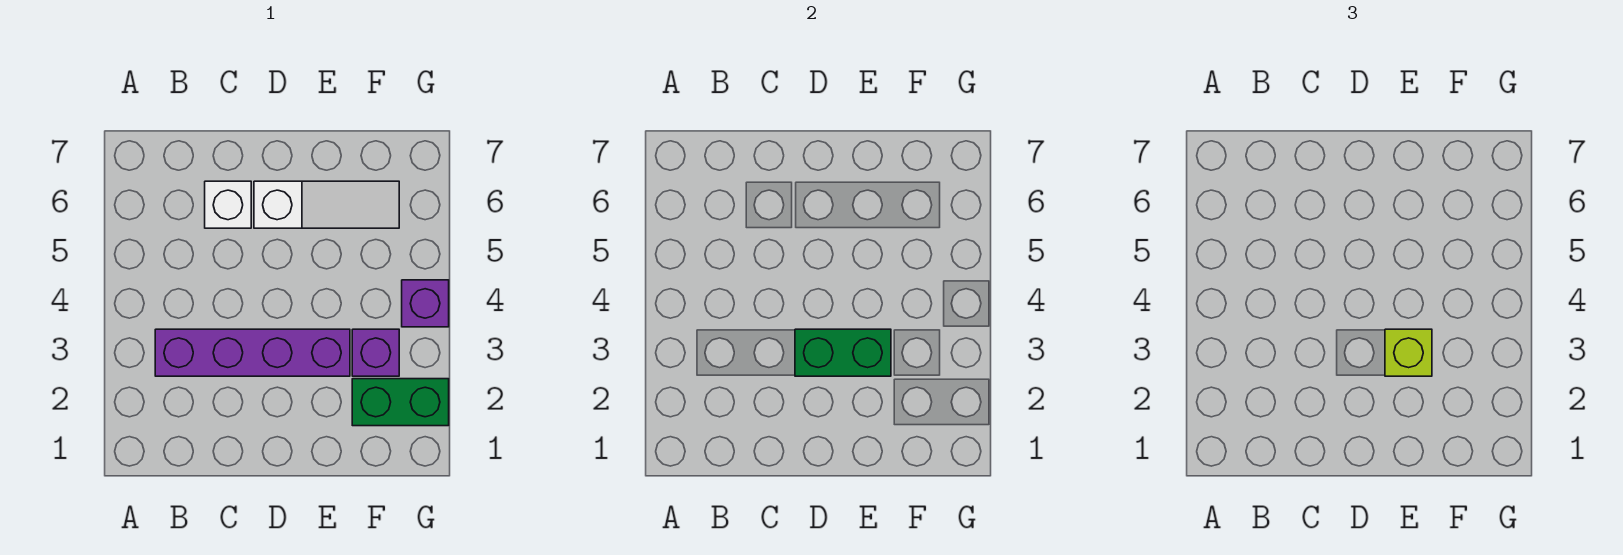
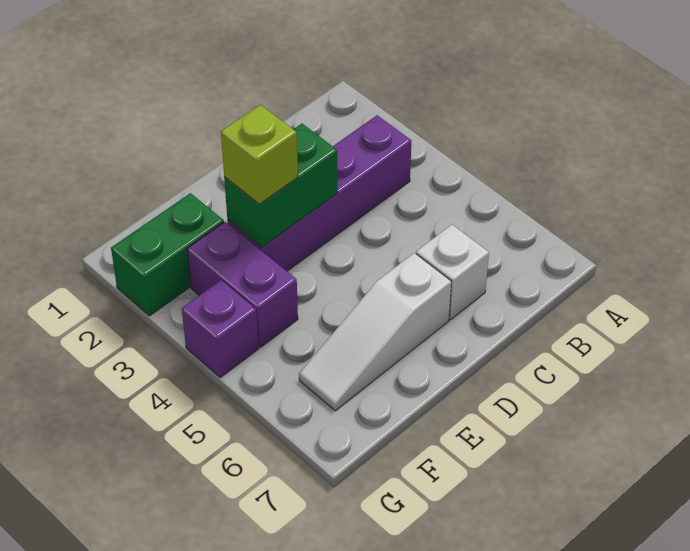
purple 1x1 brick [352,329,399,376] -> purple 1x2 brick [187,222,298,347]

